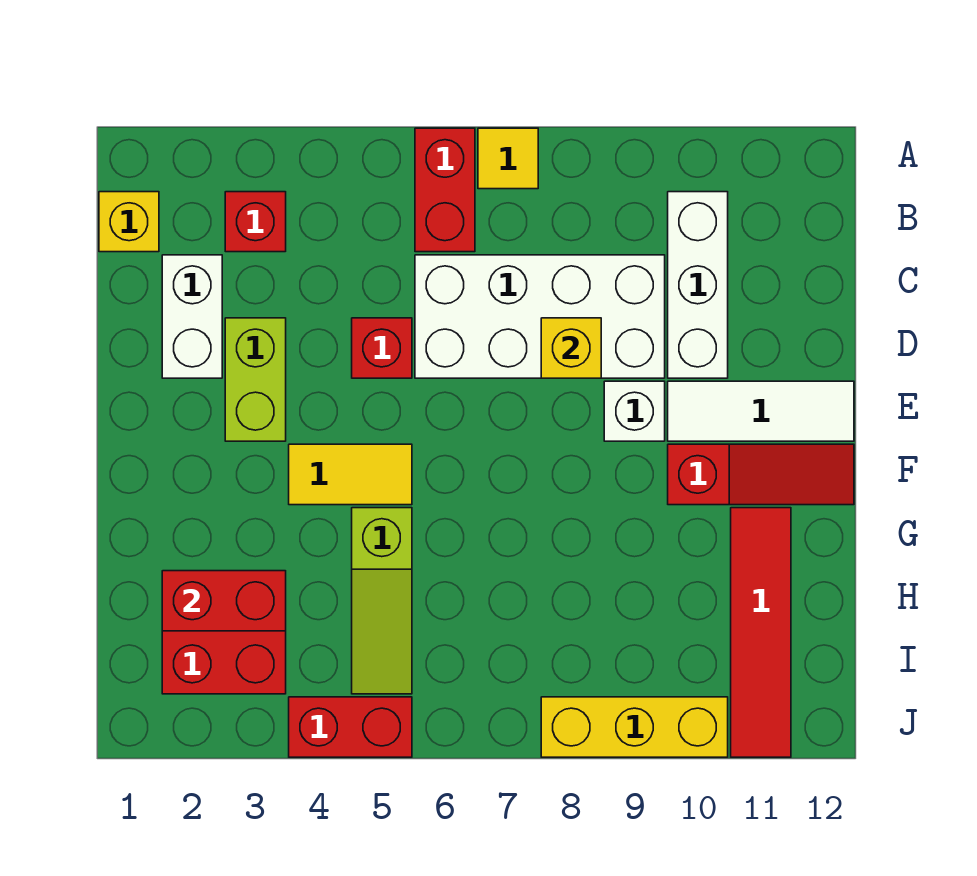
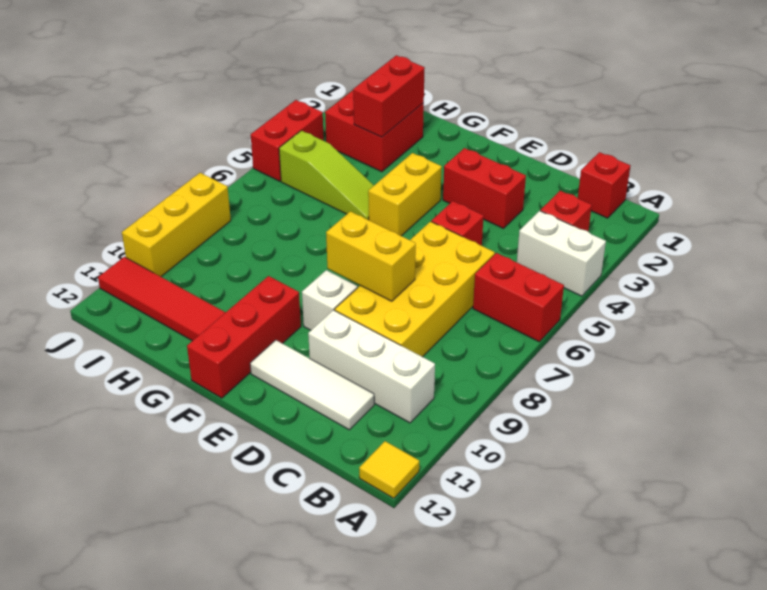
yellow 1x1 tile [478,128,538,189] -> yellow 1x1 tile moved to [359,441,419,498]
yellow 1x1 brick [99,192,159,252] -> red 1x1 brick [578,152,630,218]
white 1x2 brick [162,255,222,378] -> white 1x2 brick moved to [517,211,606,296]
white 2x4 brick [415,255,665,378] -> yellow 2x4 brick [335,222,495,357]
lime 1x2 brick [225,318,286,441] -> red 1x2 brick [443,148,526,228]
yellow 1x1 brick [541,318,601,378] -> yellow 1x2 brick [326,211,416,301]
white 1x3 tile [668,381,854,441] -> white 1x3 tile turned to [250,340,374,430]
yellow 1x2 tile [289,444,412,505] -> yellow 1x2 brick [368,153,442,236]
red 1x3 slope [668,444,854,505] -> red 1x3 brick [187,276,301,398]
lime 1x3 slope [352,508,412,694] -> lime 1x3 slope turned to [279,131,374,220]

